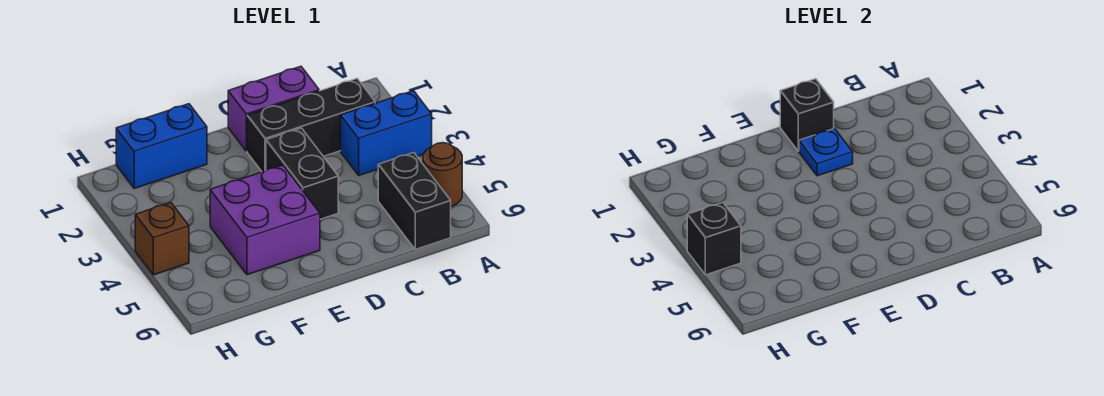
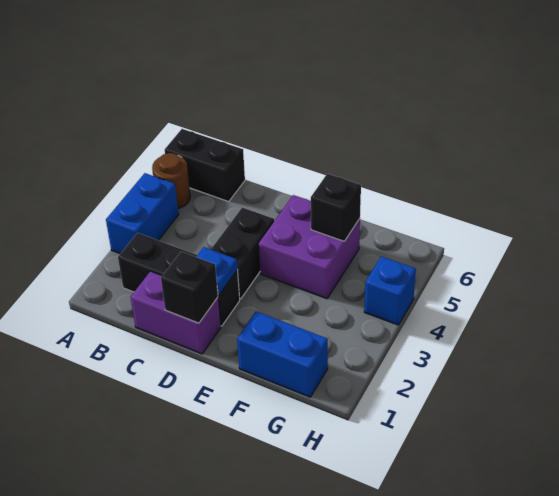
blue 1x2 brick [341,91,432,175] -> blue 1x2 brick turned to [106,173,179,254]
black 1x2 brick [378,153,451,249] -> black 1x2 brick turned to [165,129,245,202]
brown 1x1 brick [135,203,189,275] -> blue 1x1 brick [364,256,416,325]
black 1x1 brick [687,203,741,275] -> black 1x1 brick moved to [311,174,361,241]

